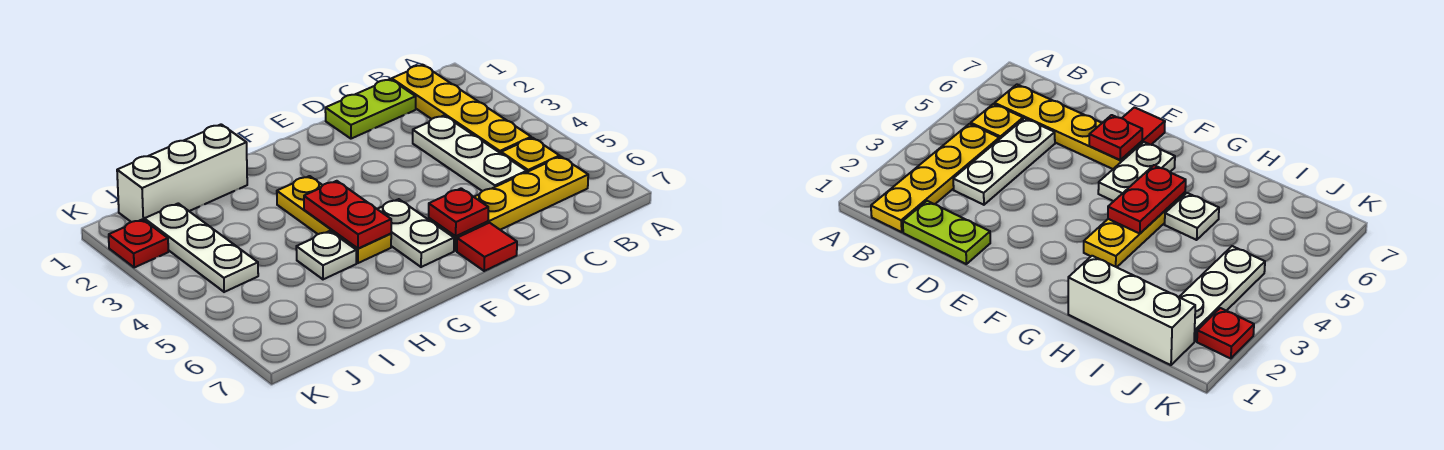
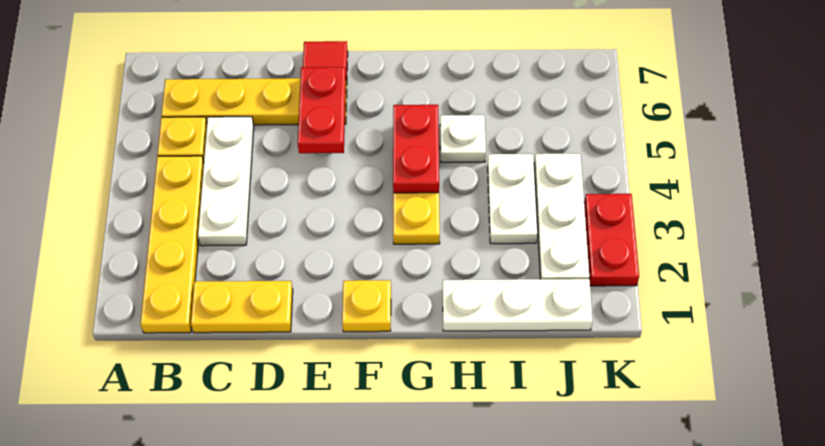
lime 1x2 plate [325,79,416,139] -> yellow 1x2 plate [191,281,293,333]
red 1x1 plate [429,188,488,236] -> red 1x2 plate [298,67,346,153]
none -> yellow 1x1 plate [342,280,391,332]
white 1x2 plate [378,199,454,267] -> white 1x2 plate moved to [488,154,537,244]
white 1x3 brick [117,124,247,222] -> white 1x3 plate [443,279,593,331]
red 1x1 plate [109,219,168,267] -> red 1x2 plate [584,194,639,286]

